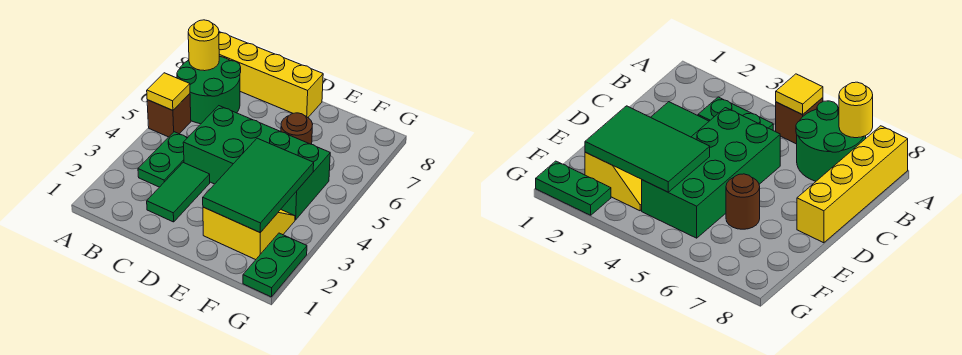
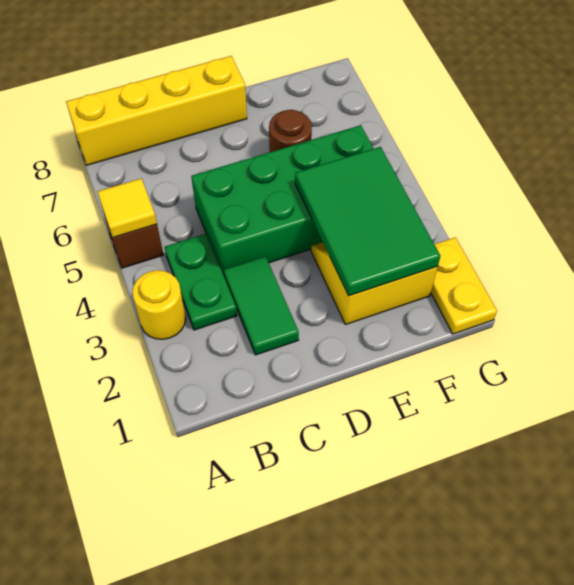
green 2x2 round brick [177,56,241,124] -> none
yellow 1x1 round brick [188,20,219,71] -> yellow 1x1 round brick moved to [132,270,186,339]
green 1x2 plate [243,233,307,297] -> yellow 1x2 plate [431,237,497,334]

